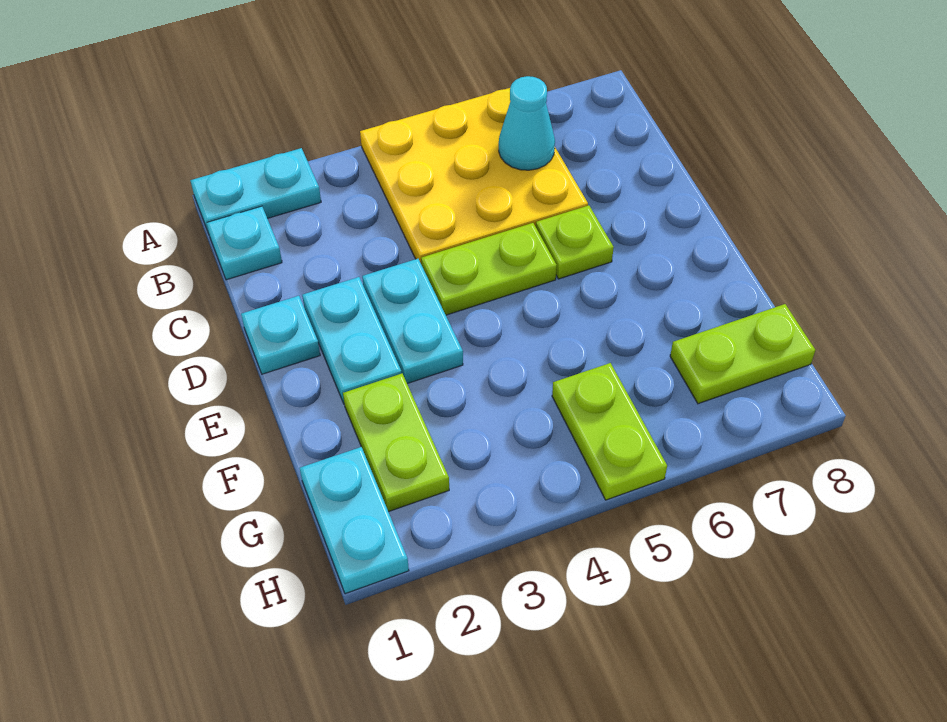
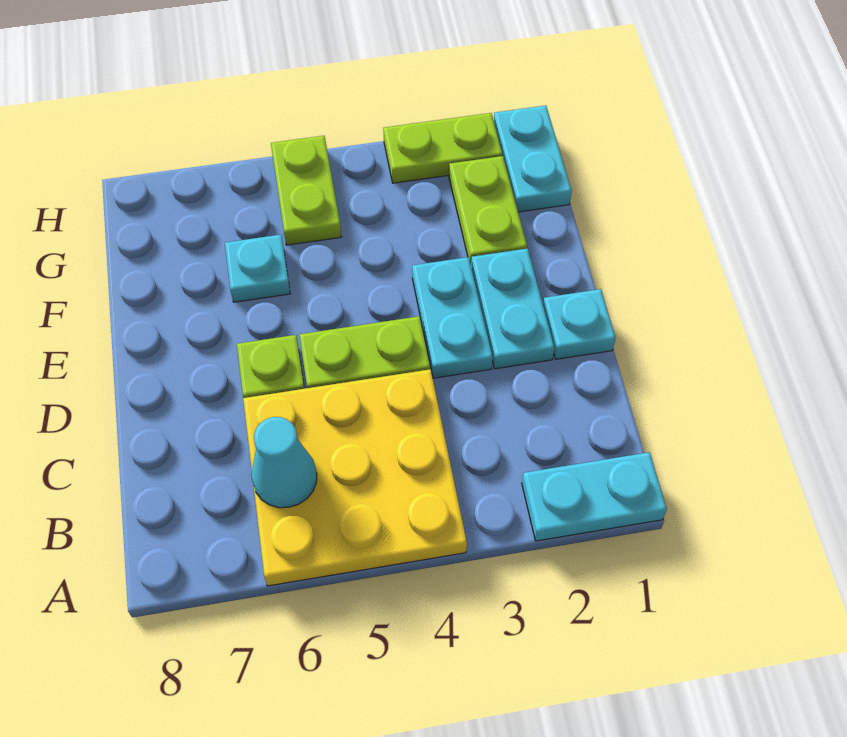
cyan 1x1 plate [206,206,282,280] -> cyan 1x1 plate moved to [225,235,290,302]
lime 1x2 plate [670,304,815,404] -> lime 1x2 plate moved to [383,113,502,183]

